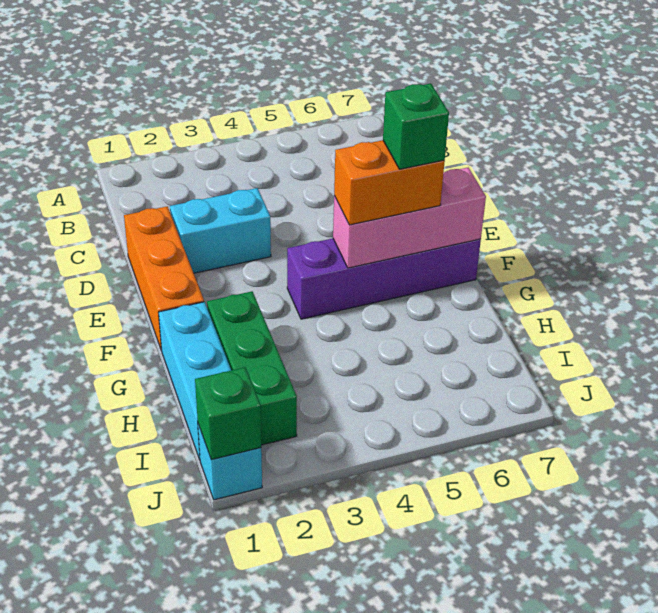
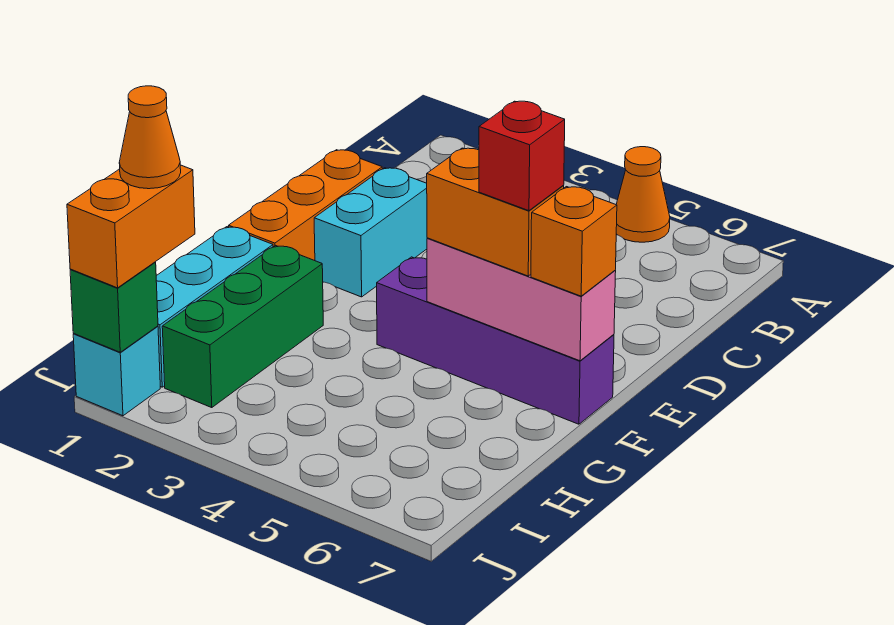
none -> orange 1x1 cone [616,147,670,242]
cyan 1x2 brick [170,188,271,273] -> cyan 1x2 brick turned to [314,168,427,297]
green 1x1 brick [383,84,449,169] -> red 1x1 brick [479,101,565,211]
none -> orange 1x1 brick [531,187,617,296]
none -> orange 1x2 brick [67,165,195,288]
none -> orange 1x1 cone [119,86,181,189]

